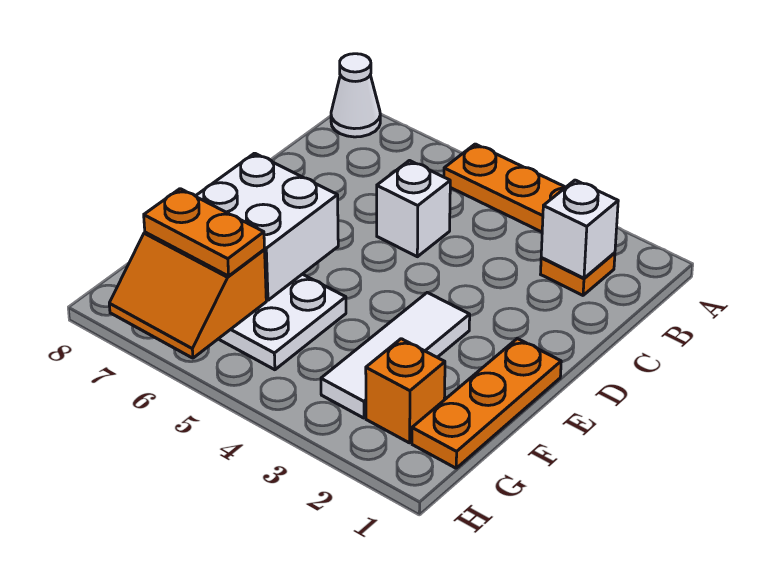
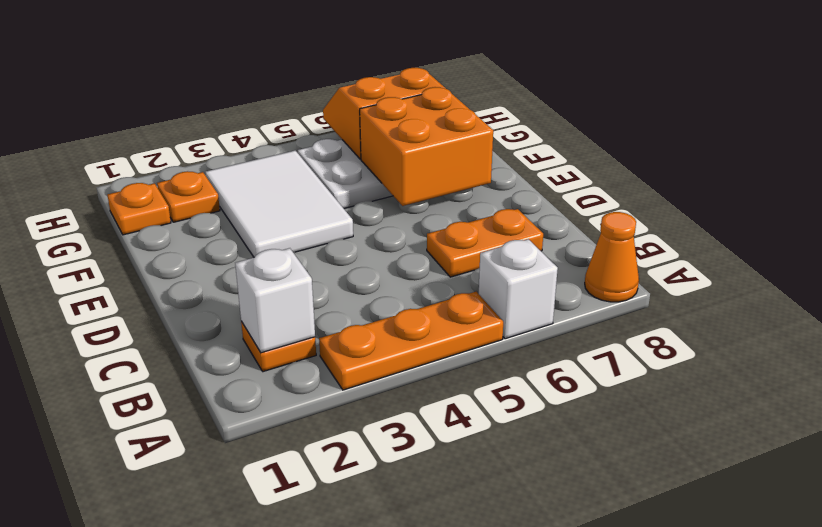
white 1x1 cone [331,54,380,137] -> orange 1x1 cone [585,212,639,302]
white 1x1 brick [377,161,450,257] -> white 1x1 brick moved to [479,239,558,339]
orange 1x3 plate [412,339,561,468] -> orange 1x1 plate [107,183,171,235]
white 1x3 tile [321,293,470,418] -> white 2x3 tile [205,151,353,257]
white 2x2 brick [196,153,338,300] -> orange 2x2 brick [360,87,493,206]
orange 1x1 brick [366,339,445,443] -> orange 1x1 plate [157,171,220,222]
orange 1x2 plate [144,189,265,276] -> orange 1x2 plate moved to [427,209,543,277]

